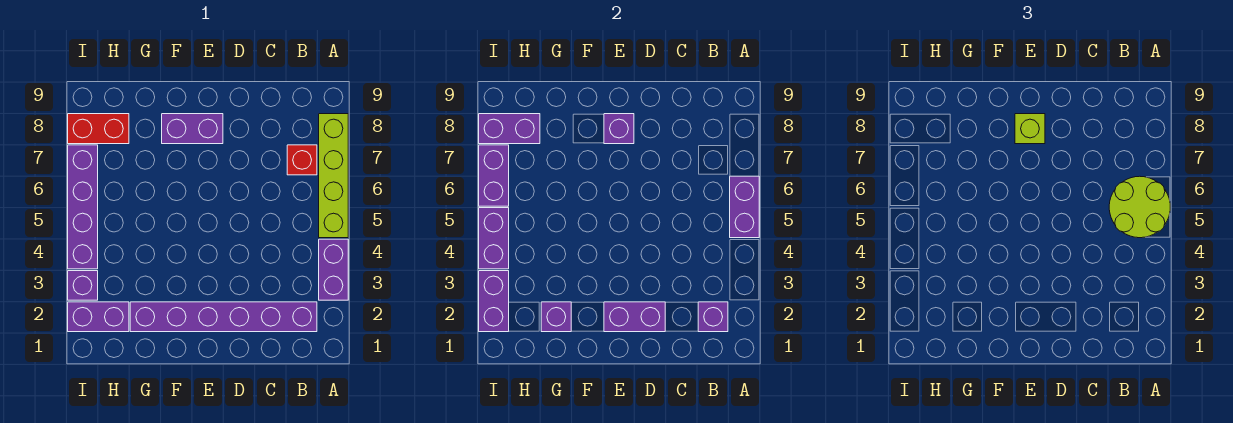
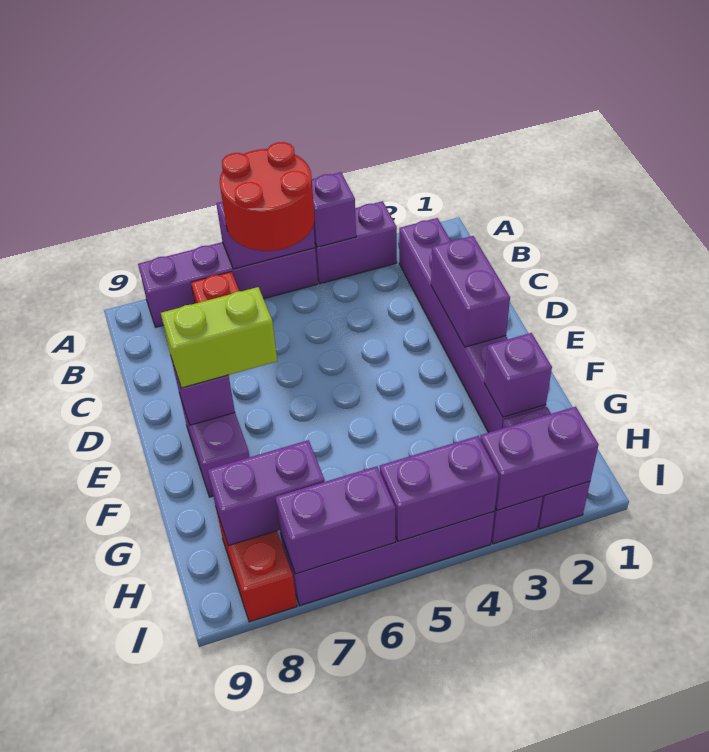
lime 1x4 brick [319,114,348,238] -> purple 1x4 brick [138,242,318,327]
lime 2x2 round brick [1109,176,1170,238] -> red 2x2 round brick [220,142,315,251]
purple 1x1 brick [698,302,728,332] -> purple 1x1 brick moved to [312,172,356,247]
lime 1x1 brick [1015,114,1045,144] -> lime 1x2 brick [161,287,277,388]
purple 1x2 brick [479,114,540,144] -> purple 1x2 brick turned to [208,440,325,546]

